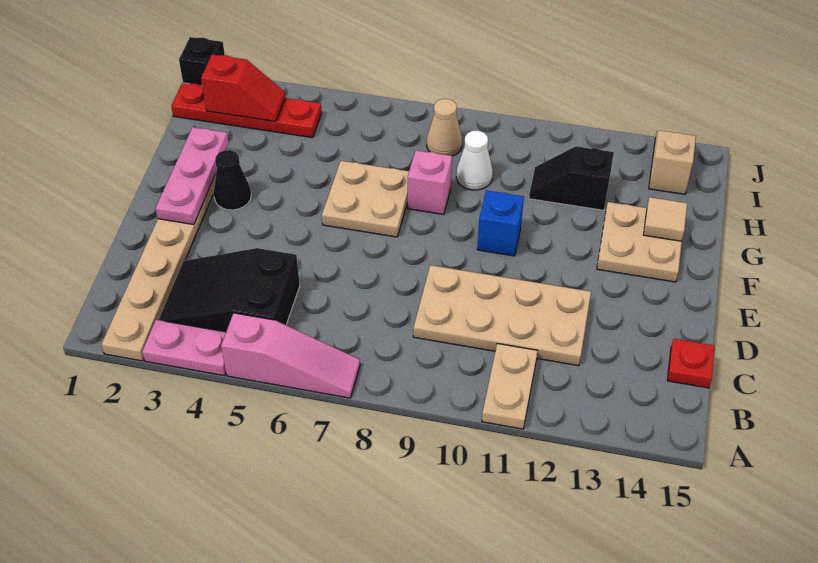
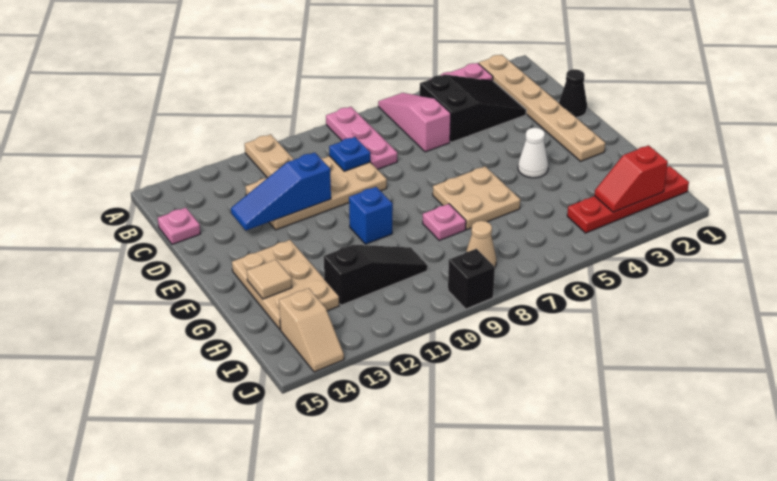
pink 1x3 slope [221,313,360,398] -> pink 1x3 slope turned to [378,93,451,152]
none -> blue 1x1 plate [329,137,370,171]
red 1x1 plate [667,339,714,388] -> pink 1x1 plate [158,208,201,245]
none -> blue 1x3 slope [231,152,331,230]
pink 1x3 plate [156,127,229,225] -> pink 1x3 plate moved to [326,107,397,169]
black 1x1 cone [214,150,251,210] -> black 1x1 cone moved to [559,69,587,117]
tan 2x2 plate [597,202,682,282] -> tan 2x3 plate [232,240,339,330]
pink 1x1 brick [408,150,452,215] -> pink 1x1 plate [423,204,466,240]
white 1x1 cone [456,131,493,190] -> white 1x1 cone moved to [518,128,548,178]
black 1x2 slope [529,146,614,210] -> black 1x3 slope [324,245,428,305]
black 1x1 brick [179,37,225,86] -> black 1x1 brick moved to [448,249,495,309]

